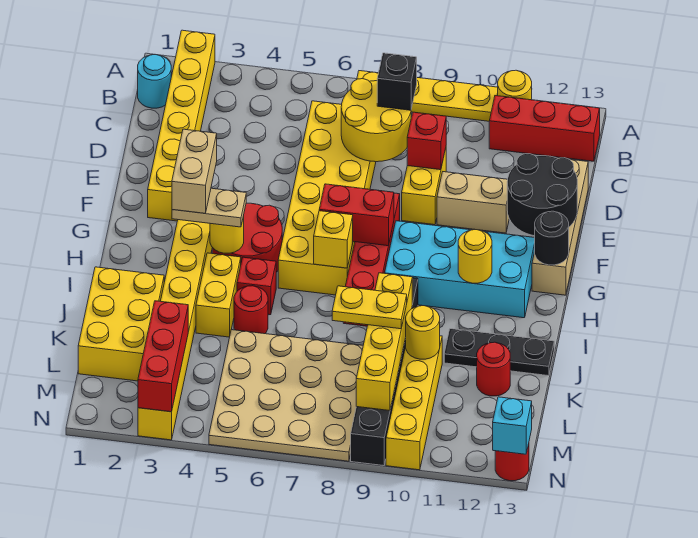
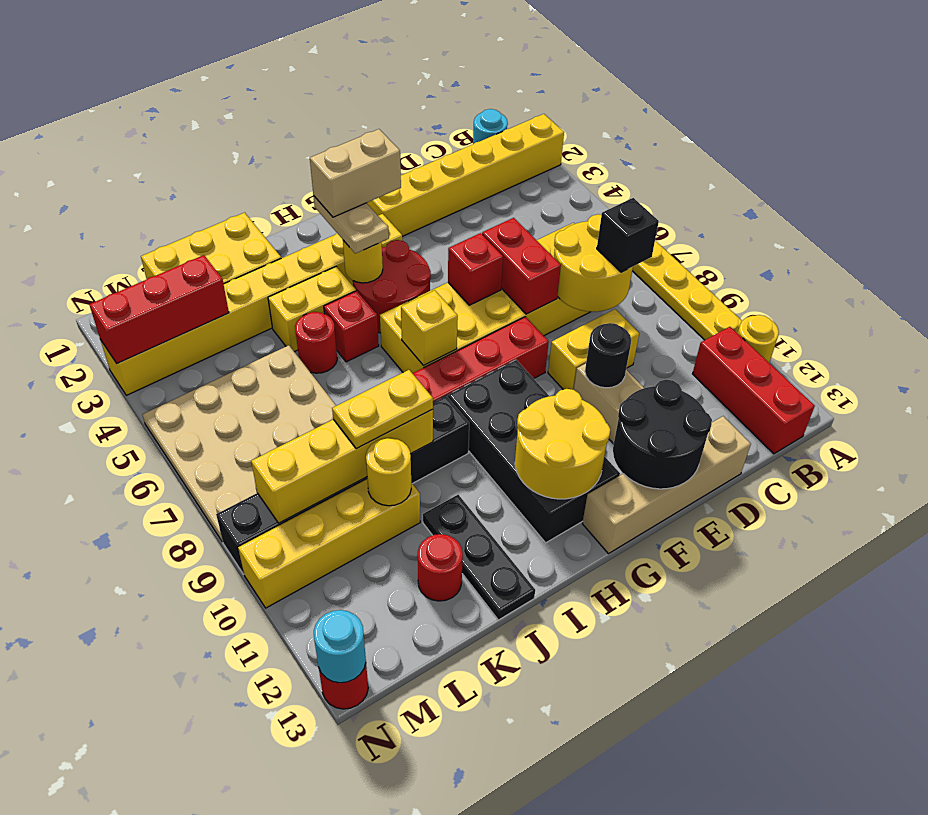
red 1x1 brick [407,112,446,170] -> red 1x1 brick moved to [448,233,503,305]
red 1x2 brick [319,184,394,246] -> red 1x2 brick moved to [482,218,561,314]
cyan 2x4 brick [385,221,535,318] -> black 2x4 brick [448,360,620,543]
black 1x1 round brick [535,211,569,265] -> black 1x1 round brick moved to [585,323,631,388]
yellow 1x1 round brick [458,230,492,283] -> yellow 2x2 round brick [515,389,610,499]
yellow 1x2 plate [332,286,407,329] -> yellow 1x2 plate turned to [332,370,433,449]
cyan 1x1 brick [493,397,532,454] -> cyan 1x1 round brick [314,610,366,683]

